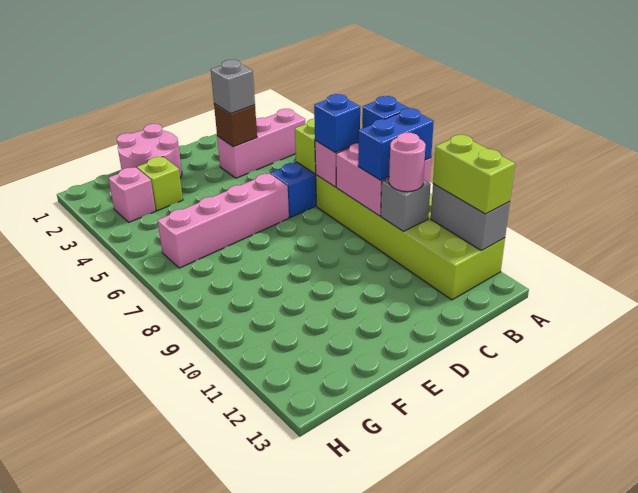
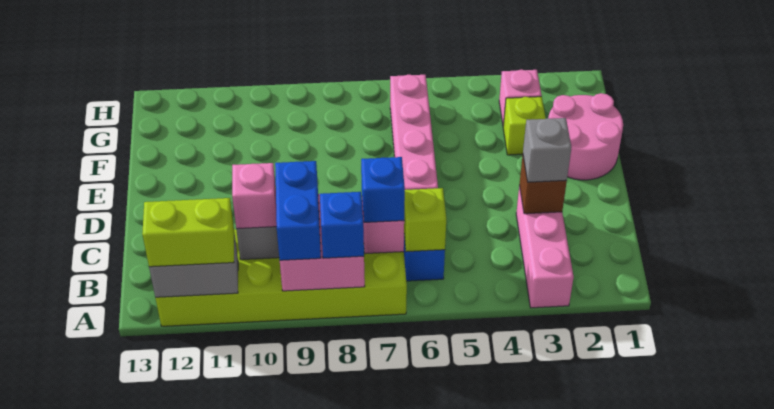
pink 1x1 round brick [389,133,426,192] -> pink 1x1 brick [232,163,277,229]

